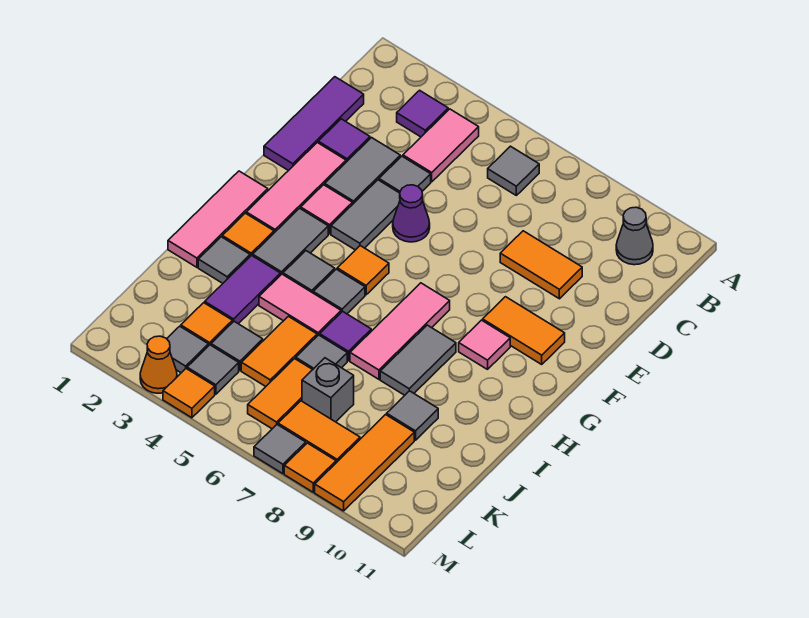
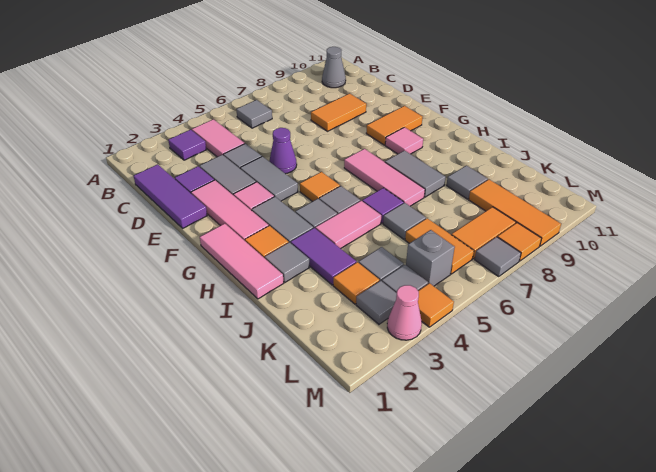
orange 1x2 tile [241,316,317,386] -> none
grey 1x1 brick [302,358,354,422] -> grey 1x1 brick moved to [406,230,455,286]
orange 1x1 cone [140,336,177,393] -> pink 1x1 cone [387,285,422,340]

